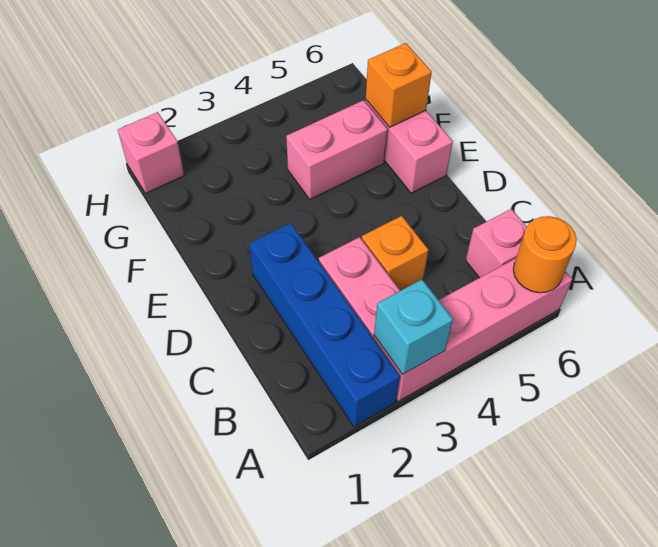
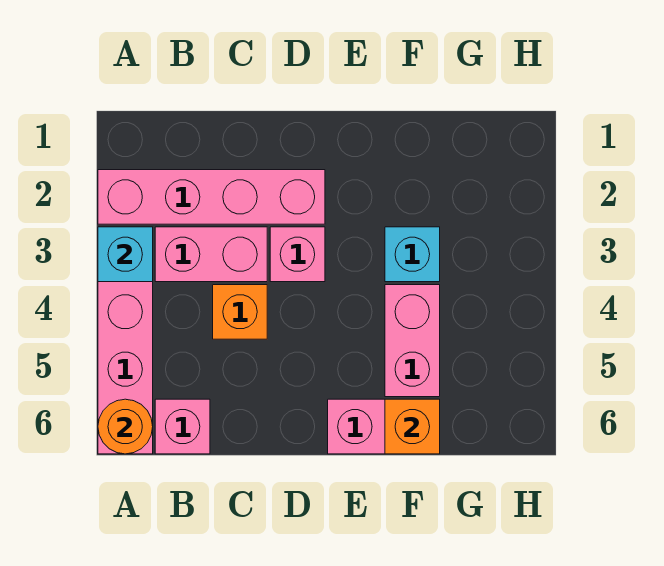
blue 1x4 brick [249,223,400,427] -> pink 1x4 brick [98,170,325,224]
none -> cyan 1x1 brick [385,227,440,282]
pink 1x1 brick [118,112,184,193] -> pink 1x1 brick moved to [270,227,325,282]

